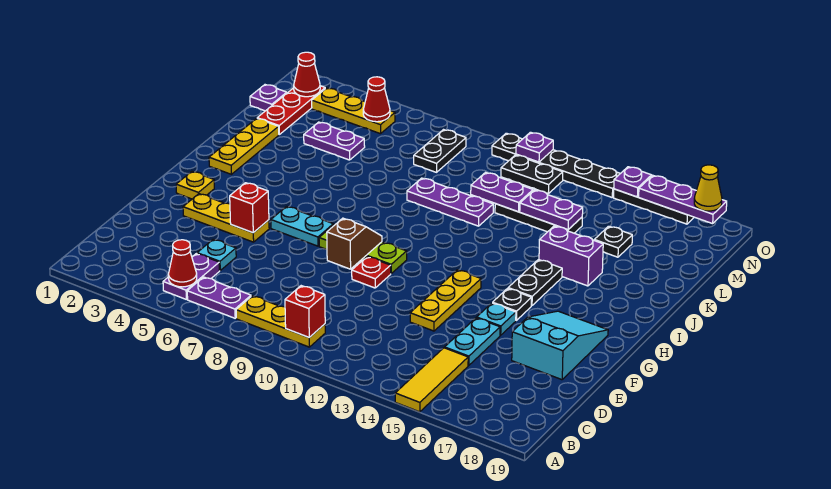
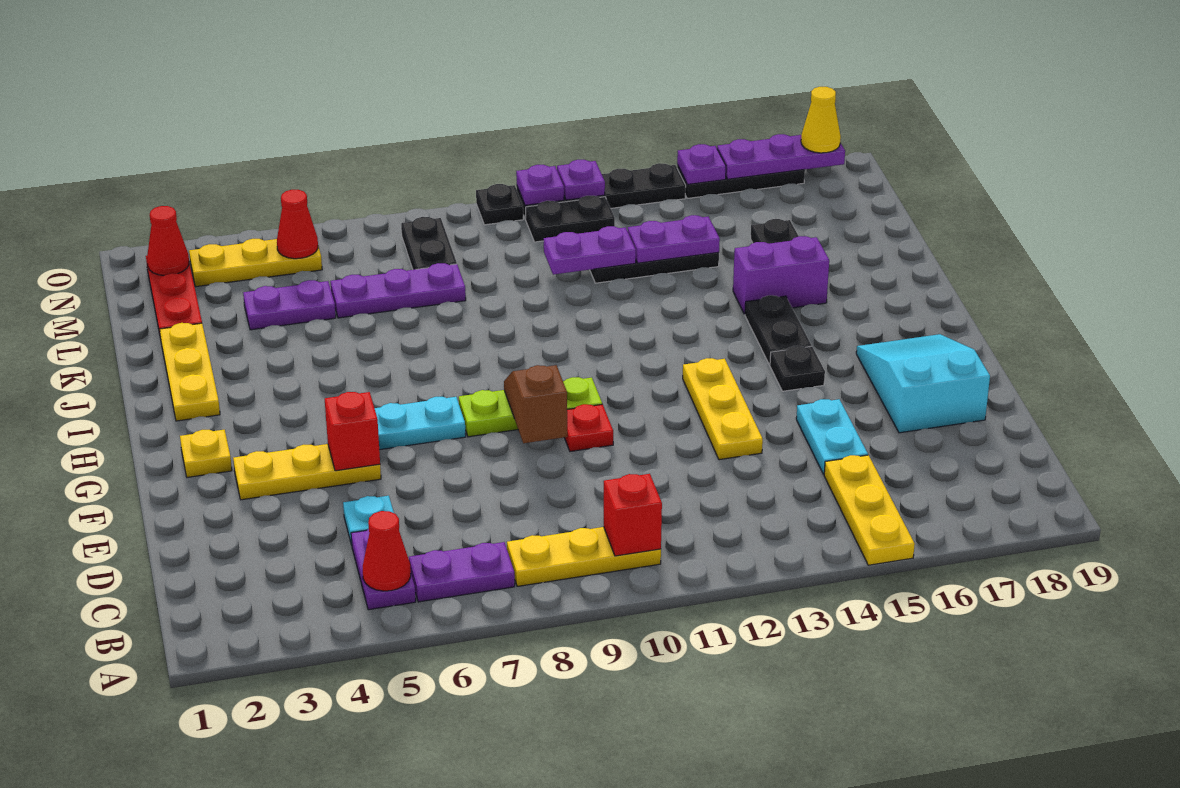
yellow 1x3 tile [395,348,468,412] -> yellow 1x3 plate [824,455,915,565]
cyan 1x1 plate [477,303,516,335] -> none
purple 1x3 plate [407,178,493,226] -> purple 1x3 plate moved to [330,263,466,318]
purple 1x1 plate [250,85,287,111] -> purple 1x1 plate moved to [557,160,605,200]

